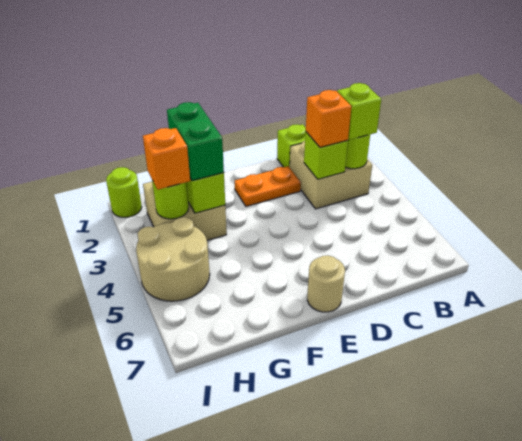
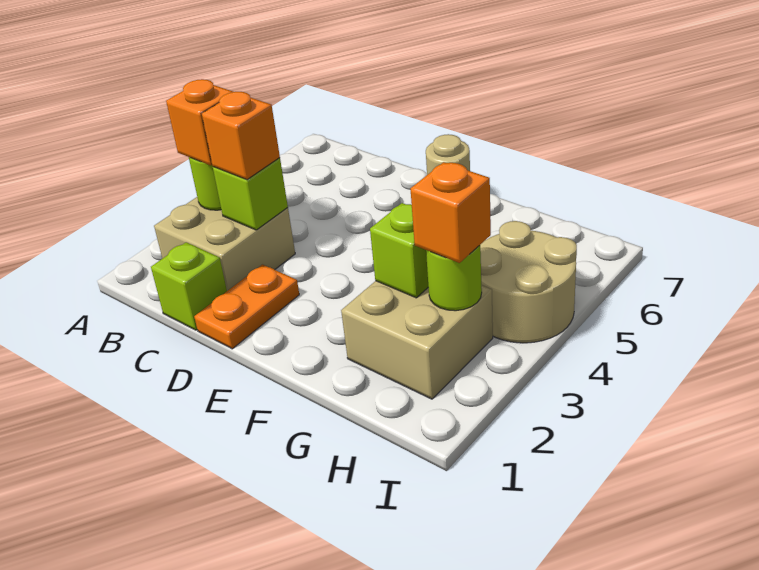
lime 1x1 brick [337,83,381,140] -> orange 1x1 brick [166,79,233,165]
orange 1x2 plate [235,166,301,206] -> orange 1x2 plate turned to [194,265,299,349]
green 1x2 brick [167,102,224,181] -> none
lime 1x1 round brick [106,167,142,217] -> none

